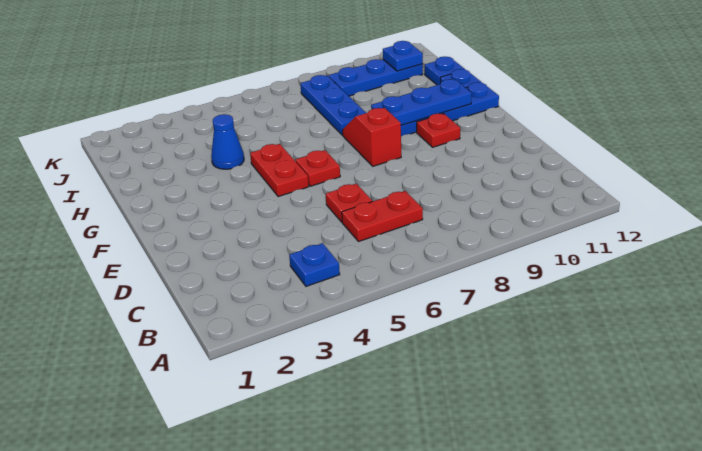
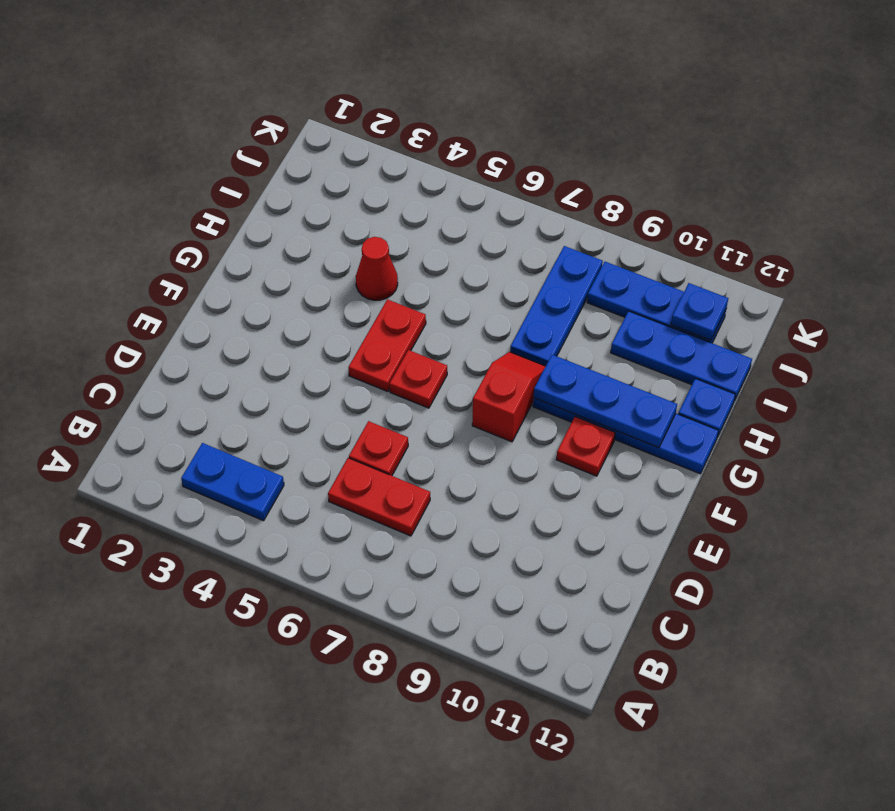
blue 1x1 plate [289,243,340,286] -> blue 1x2 plate [181,443,284,521]
blue 1x1 cone [211,114,244,169] -> red 1x1 cone [356,237,398,300]
blue 1x1 plate [425,56,465,85] -> blue 1x3 plate [611,311,752,401]

